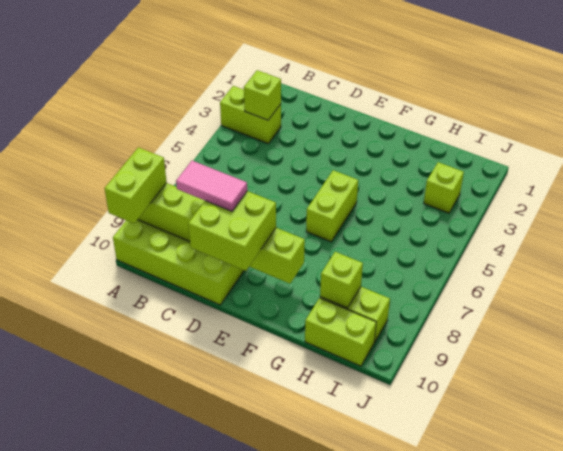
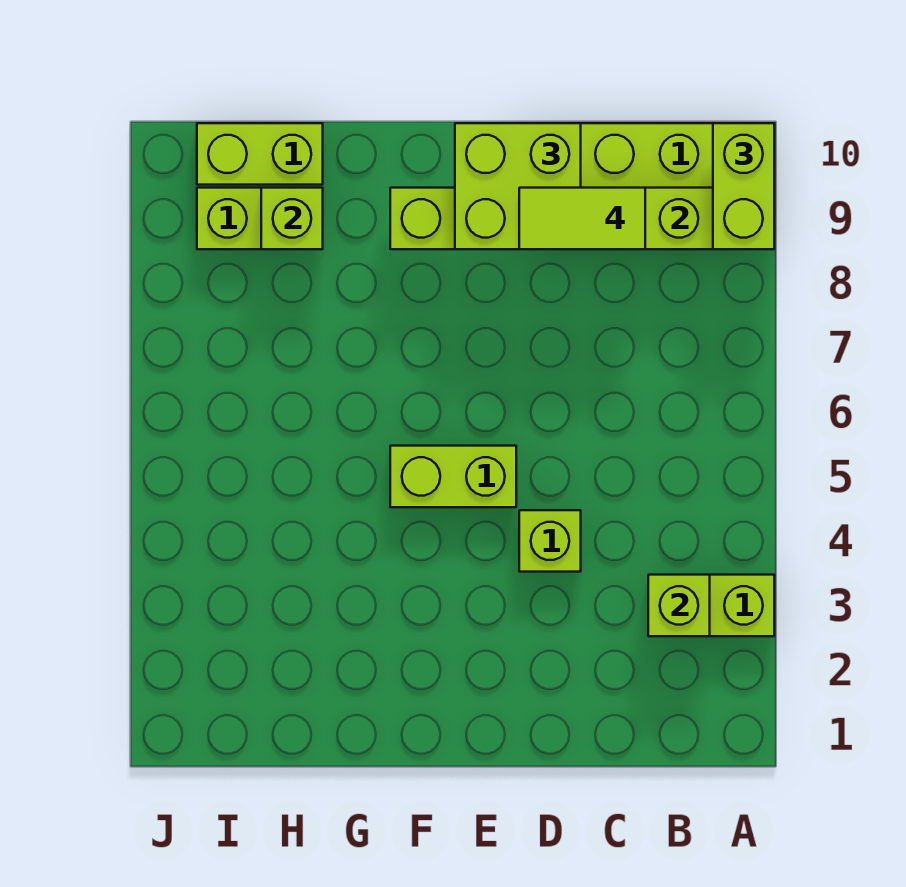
pink 1x2 tile [176,161,247,211] -> lime 1x2 tile [519,188,645,249]
lime 1x2 brick [306,170,358,242] -> lime 1x2 brick turned to [390,446,516,507]
lime 1x1 brick [424,162,464,213] -> lime 1x1 brick moved to [519,510,581,572]

